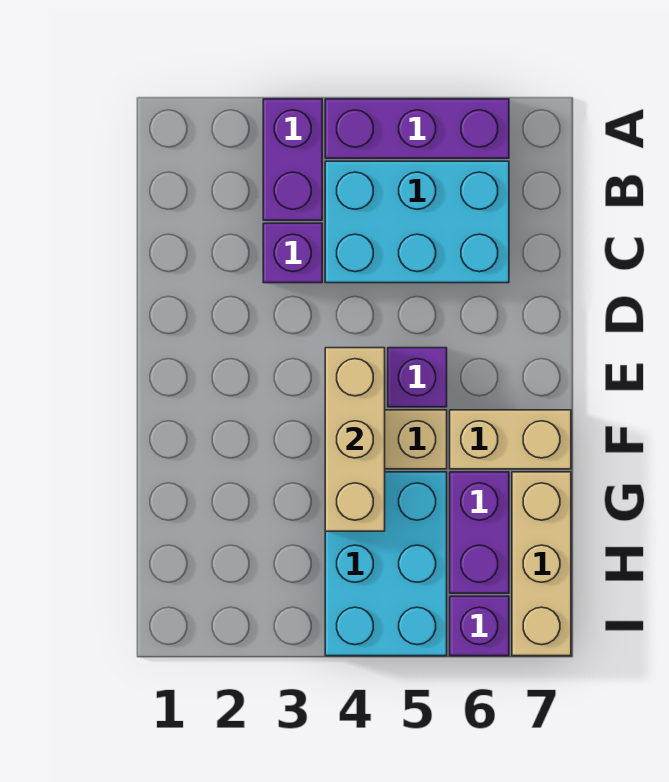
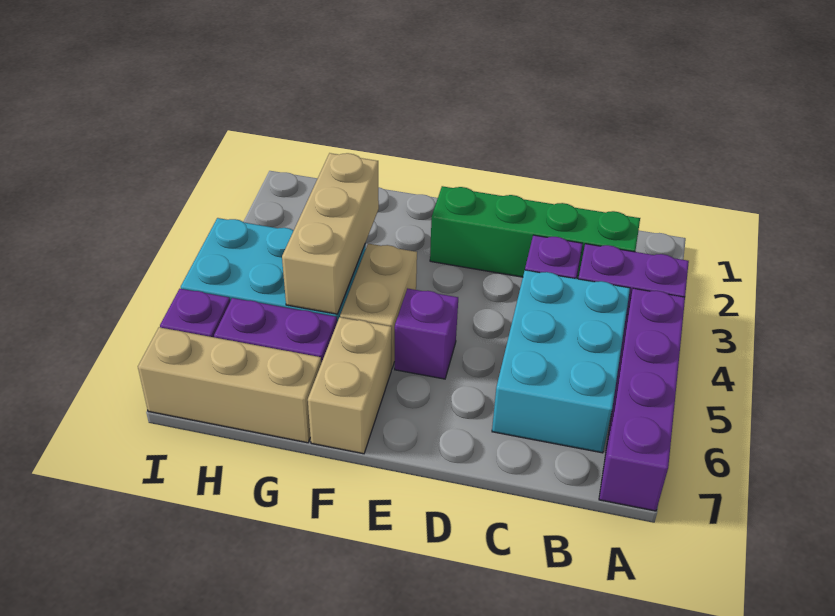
purple 1x3 brick [325,99,509,158] -> purple 1x4 brick [599,288,685,511]
none -> green 1x4 brick [430,186,640,279]
tan 1x3 brick [325,348,385,531] -> tan 1x3 brick turned to [282,153,379,314]

